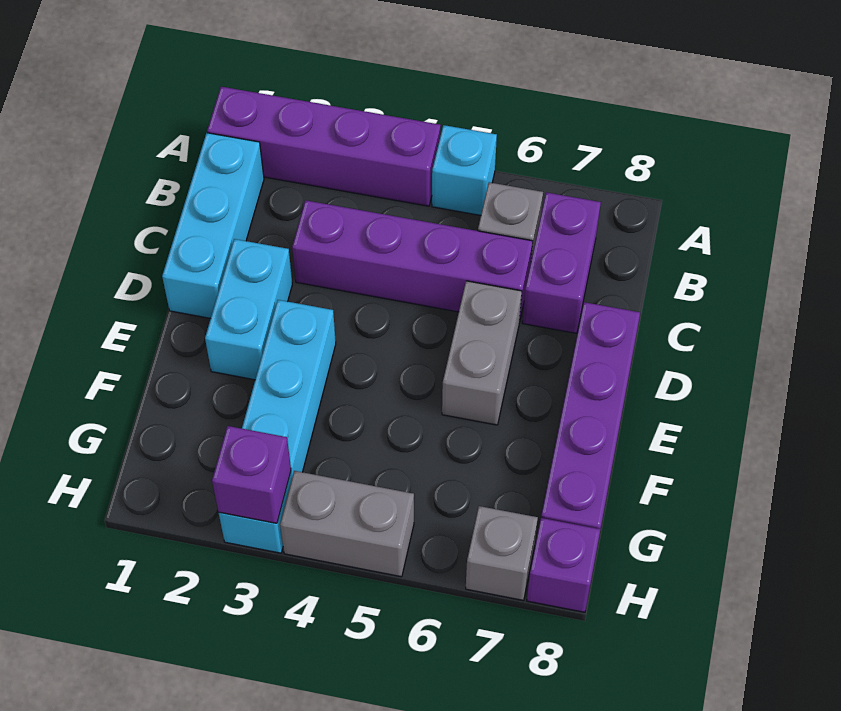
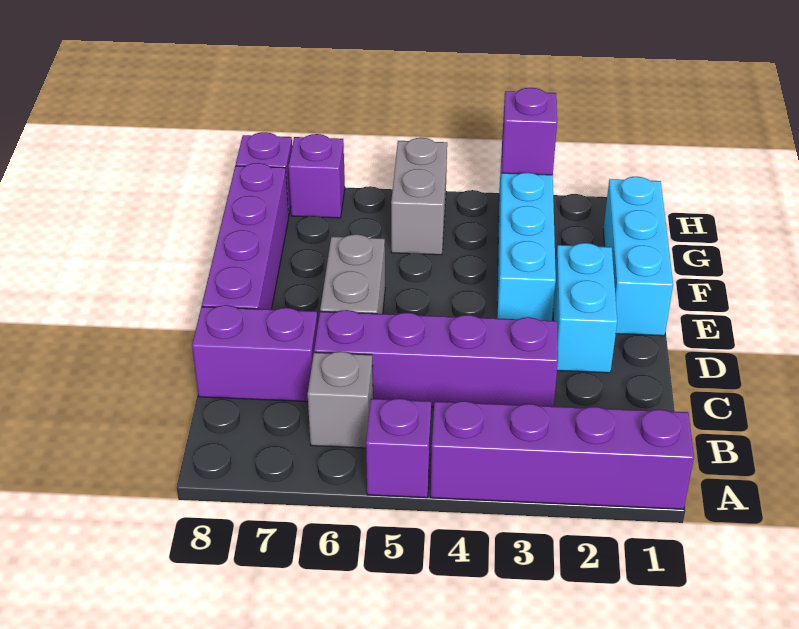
cyan 1x1 brick [432,125,497,215] -> purple 1x1 brick [366,398,431,498]
cyan 1x3 brick [162,133,264,319] -> cyan 1x3 brick moved to [603,177,673,336]
purple 1x2 brick [522,192,601,333] -> purple 1x2 brick turned to [192,305,318,402]
grey 1x2 brick [280,471,414,577] -> grey 1x2 brick turned to [391,138,447,255]
grey 1x1 brick [466,506,538,600] -> purple 1x1 brick [288,134,345,218]

